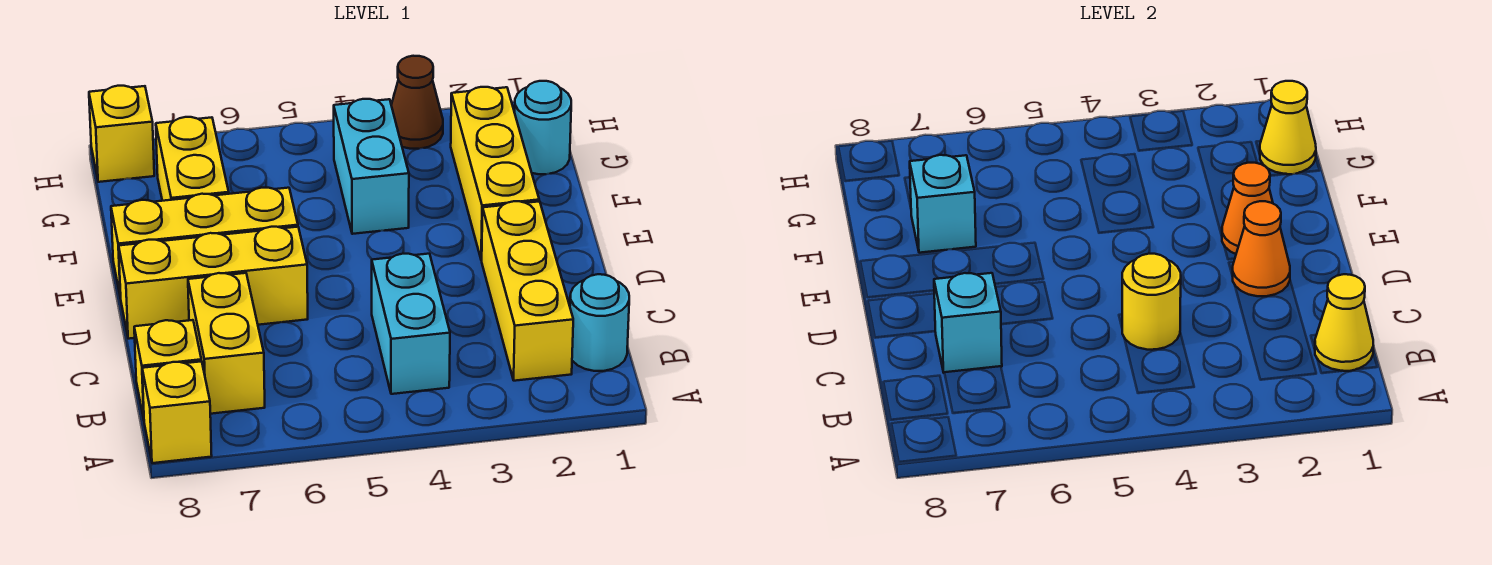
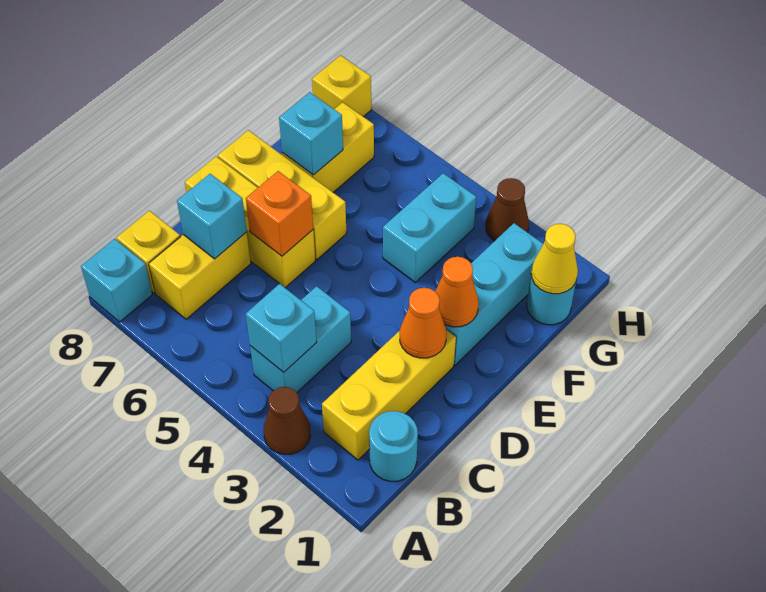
none -> brown 1x1 cone [264,387,311,454]
yellow 1x1 brick [142,361,212,463] -> cyan 1x1 brick [81,239,152,322]
yellow 1x1 cone [1315,274,1373,371] -> none
none -> cyan 1x1 brick [246,284,317,372]
yellow 1x1 round brick [1122,254,1181,350] -> none
none -> orange 1x1 brick [246,171,313,256]
yellow 1x3 brick [451,87,539,260] -> cyan 1x3 brick [445,223,543,365]

